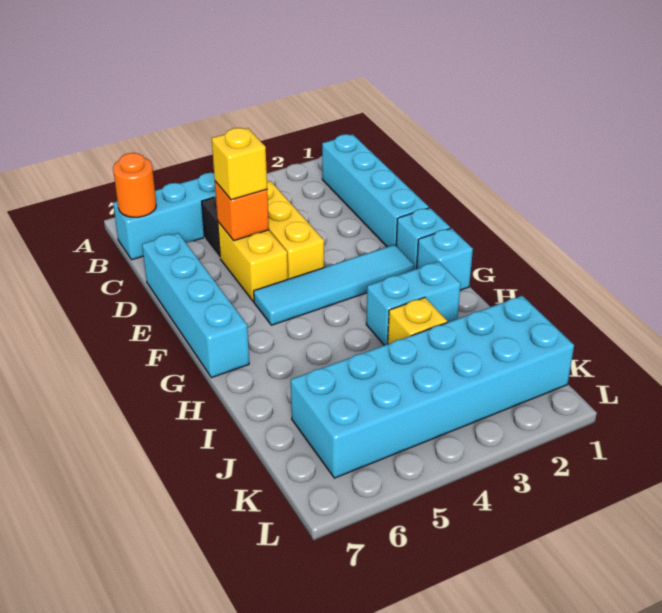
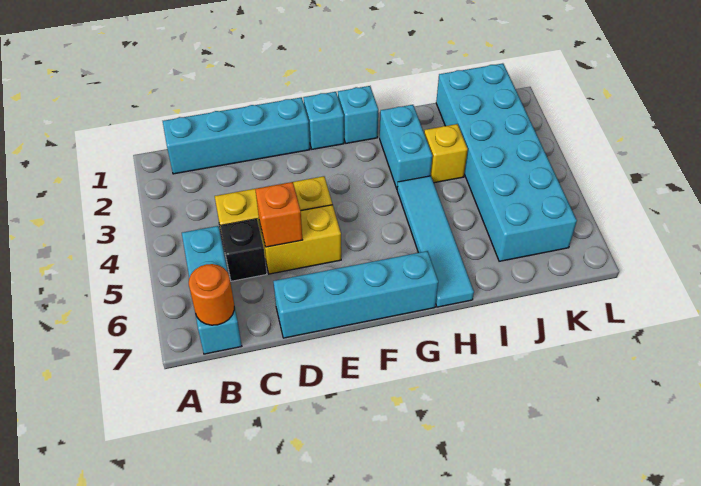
yellow 1x1 brick [212,128,267,200] -> none
cyan 1x4 tile [254,245,414,325] -> cyan 1x4 tile moved to [397,176,474,307]

